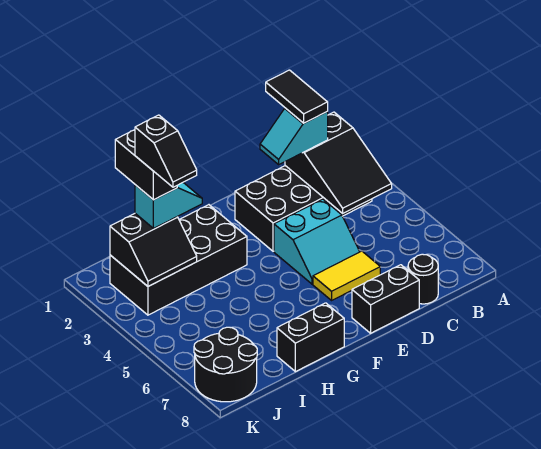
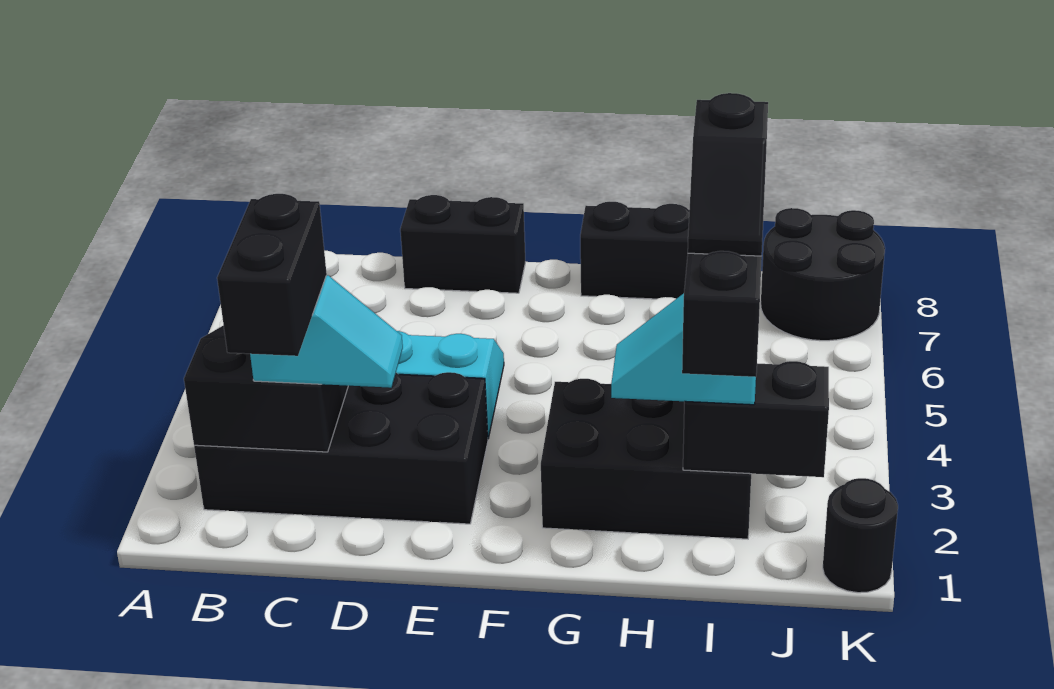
black 1x2 tile [266,70,328,123] -> black 1x2 brick [217,194,327,356]
black 1x1 round brick [408,254,438,304] -> black 1x1 round brick moved to [823,478,898,593]
yellow 1x2 tile [313,251,380,300] -> none
black 2x4 brick [110,205,247,315] -> black 2x3 brick [541,379,751,539]
black 1x2 slope [135,115,197,187] -> black 1x2 slope turned to [688,93,768,256]

